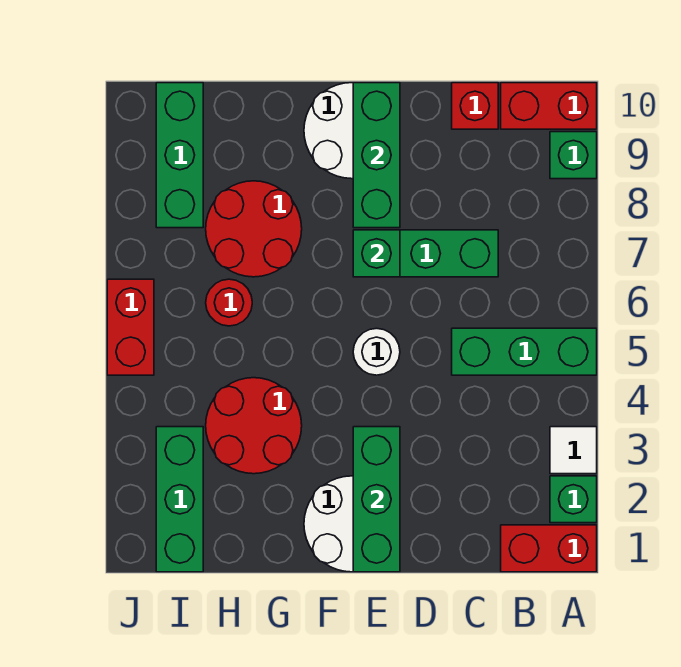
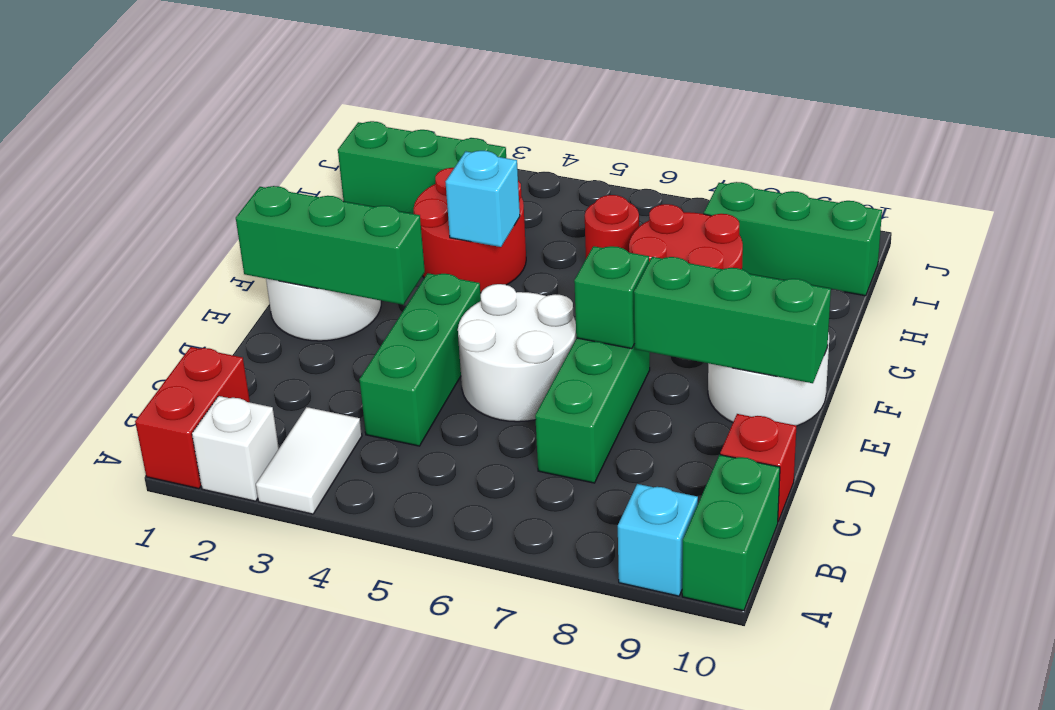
green 1x1 brick [550,476,597,523] -> white 1x1 brick [192,396,279,501]
white 1x1 tile [550,427,597,474] -> white 1x2 tile [256,407,362,514]
green 1x3 brick [452,328,597,375] -> green 1x3 brick moved to [359,273,481,446]
green 1x1 brick [550,132,597,179] -> cyan 1x1 brick [618,484,698,596]
red 1x2 brick [501,83,597,129] -> green 1x2 brick [682,455,780,611]
white 1x1 round brick [353,328,400,375] -> white 2x2 round brick [458,284,576,422]
none -> cyan 1x1 brick [445,151,520,247]
red 1x2 brick [107,279,154,375] -> none

